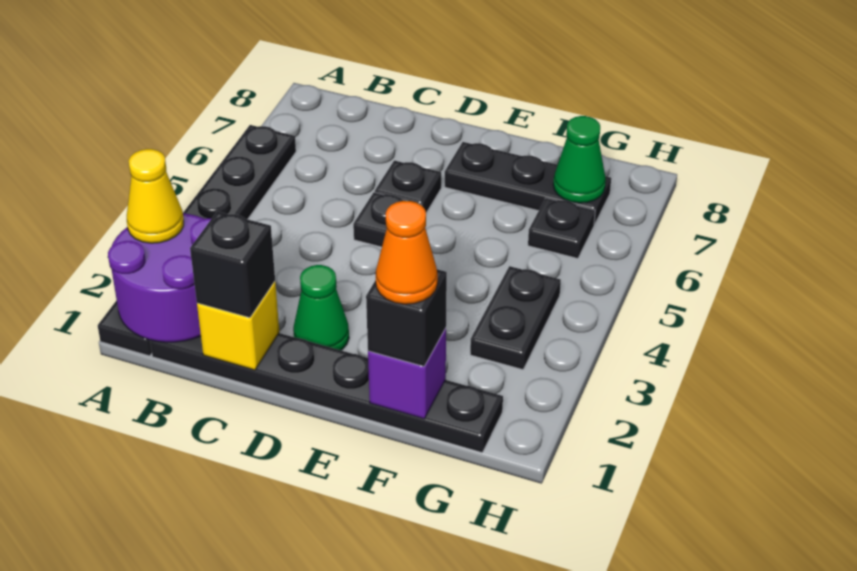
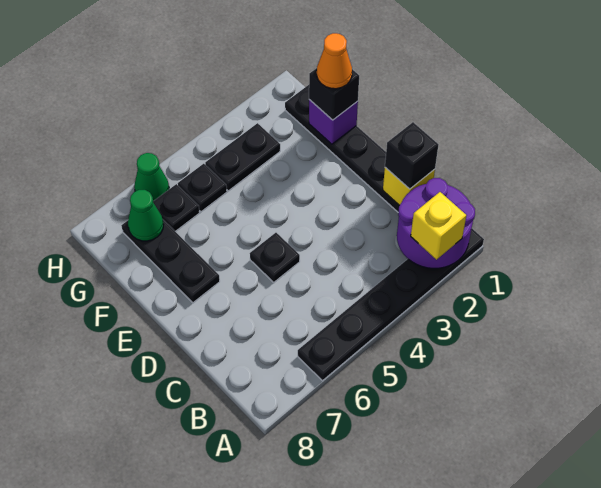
yellow 1x1 cone [127,149,184,243] -> yellow 1x1 brick [411,192,467,260]
green 1x1 cone [293,265,349,350] -> green 1x1 cone moved to [134,153,169,201]
black 1x1 plate [375,161,441,213] -> black 1x1 plate moved to [178,164,227,212]

